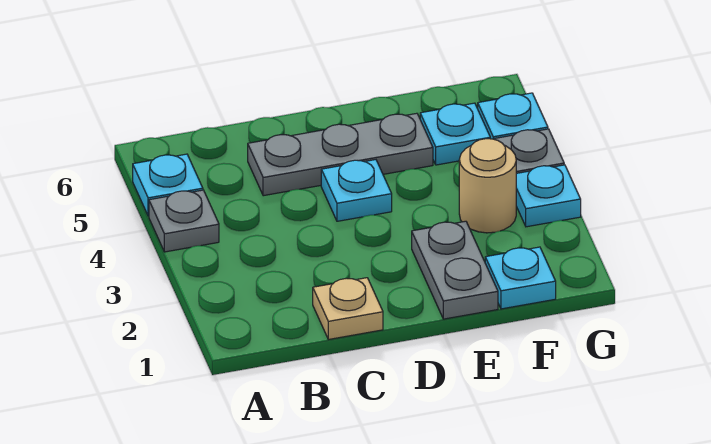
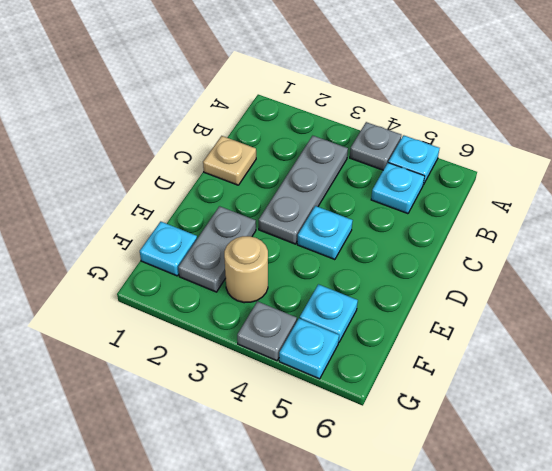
grey 1x3 plate [248,113,433,196] -> grey 1x3 plate moved to [259,136,348,244]
grey 1x2 plate [412,221,498,319] -> grey 1x2 plate turned to [178,206,256,292]
cyan 1x1 plate [516,165,581,227] -> cyan 1x1 plate moved to [371,163,425,214]

